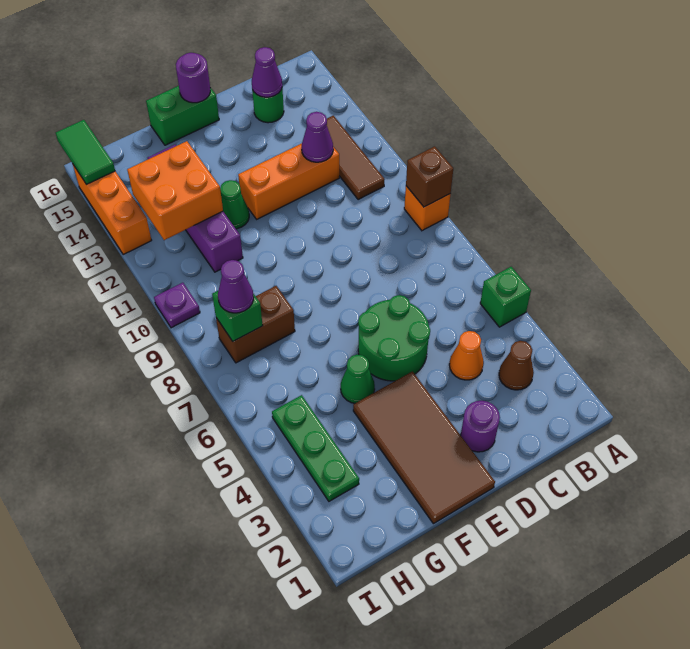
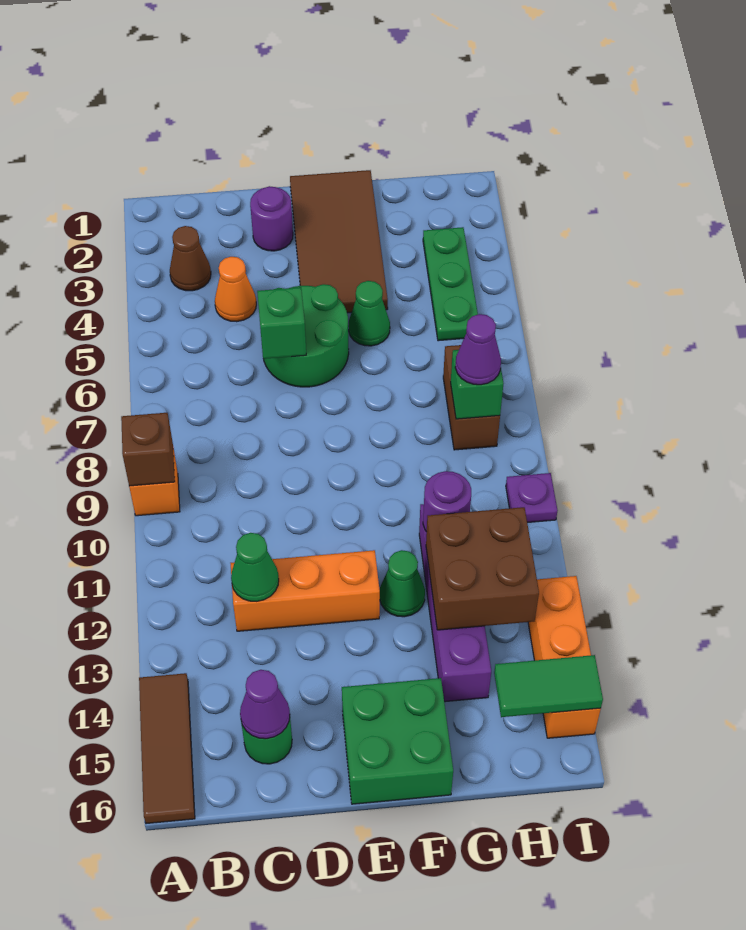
green 1x1 brick [480,267,531,327] -> green 1x1 brick moved to [257,287,306,359]
brown 1x3 tile [327,116,385,200] -> brown 1x3 tile moved to [139,673,195,824]
purple 1x1 cone [302,112,333,162] -> green 1x1 cone [231,533,279,602]
green 1x2 brick [146,86,219,145] -> green 2x2 brick [342,678,453,804]
purple 1x1 round brick [176,53,210,103] -> purple 1x1 round brick moved to [423,471,471,532]
brown 1x2 brick [216,286,295,363] -> brown 1x2 brick turned to [443,345,500,450]
orange 2x2 brick [127,141,223,240] -> brown 2x2 brick [426,507,539,630]
green 1x2 tile [56,120,115,185] -> green 1x2 tile turned to [494,655,603,717]

